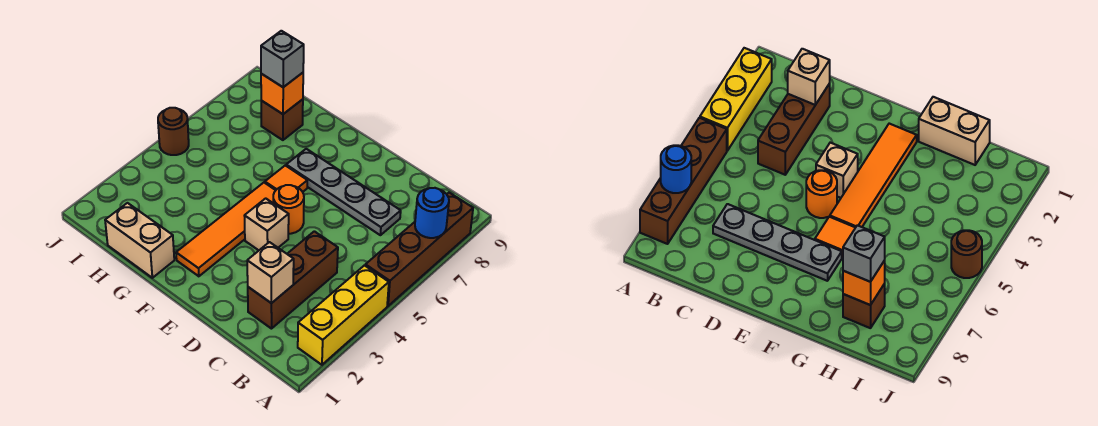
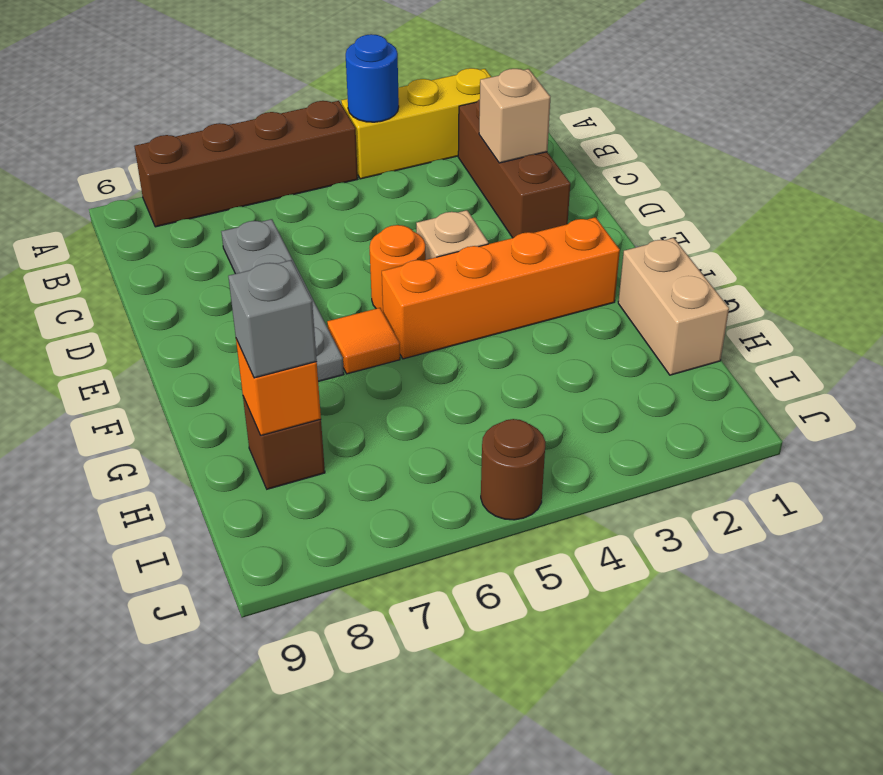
blue 1x1 round brick [415,188,449,238] -> blue 1x1 round brick moved to [346,34,399,122]
brown 1x3 brick [248,231,338,329] -> brown 1x3 brick turned to [458,99,570,238]
orange 1x4 tile [176,183,276,276] -> orange 1x4 brick [382,217,620,359]

